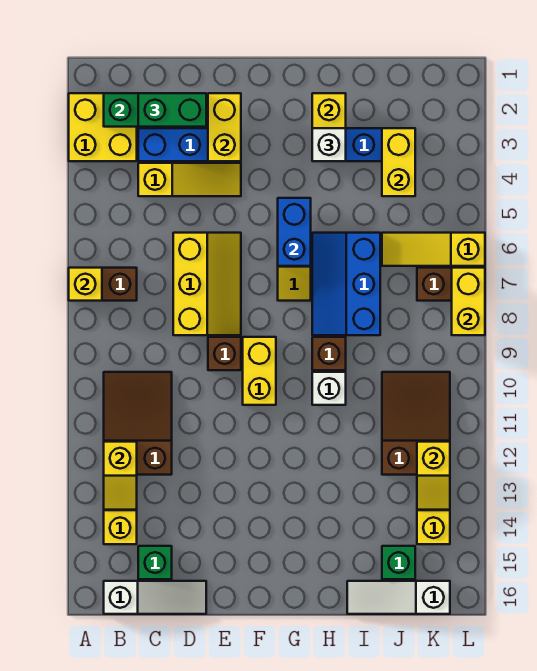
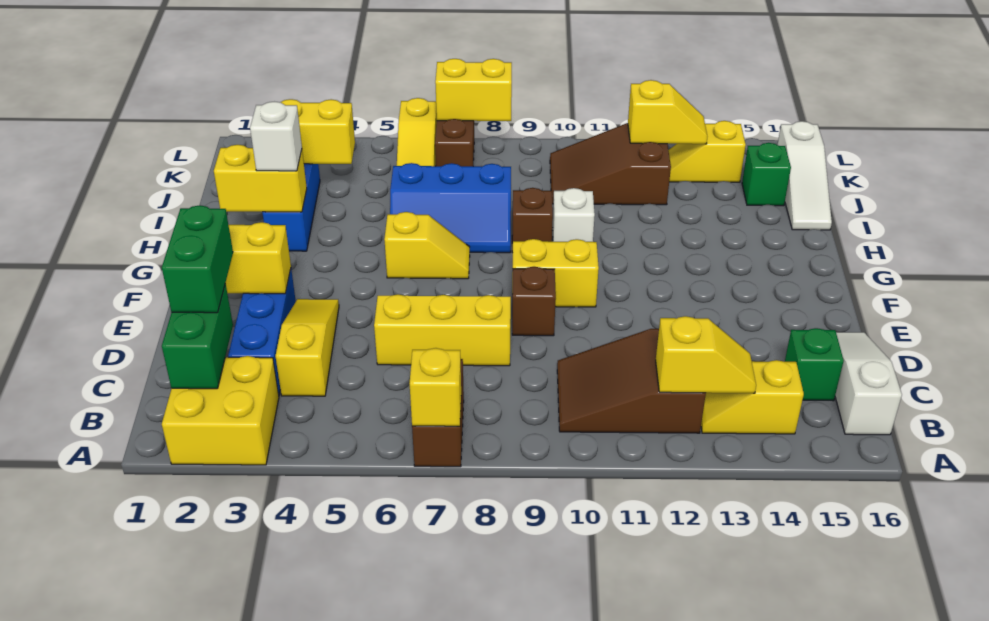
blue 1x2 brick [278,198,311,266] -> none

